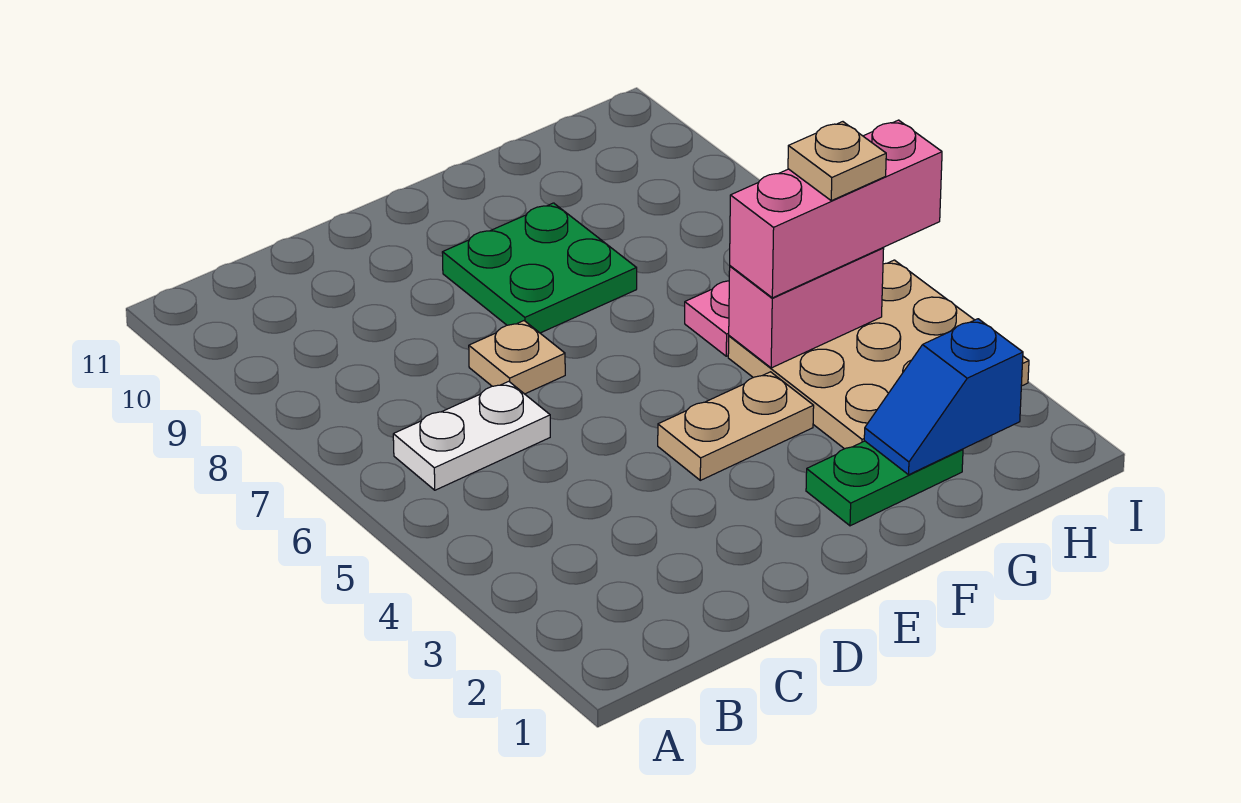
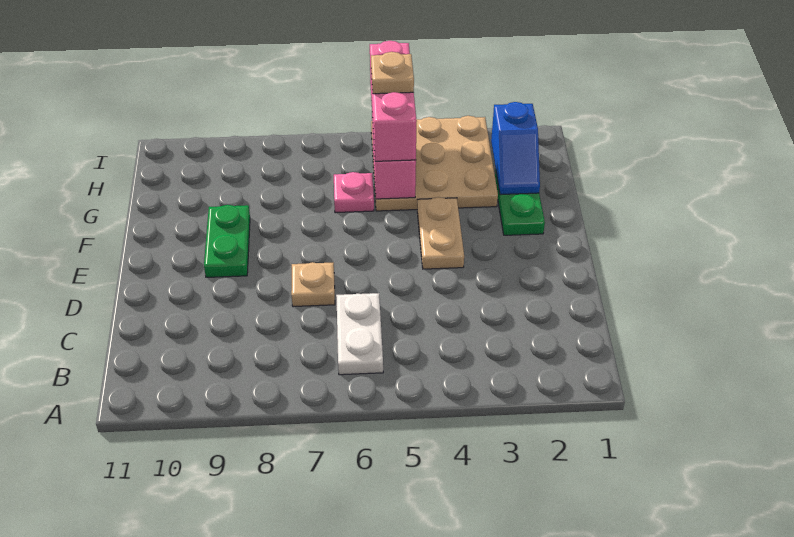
green 2x2 plate [442,203,637,333] -> green 1x2 plate [204,205,250,277]

